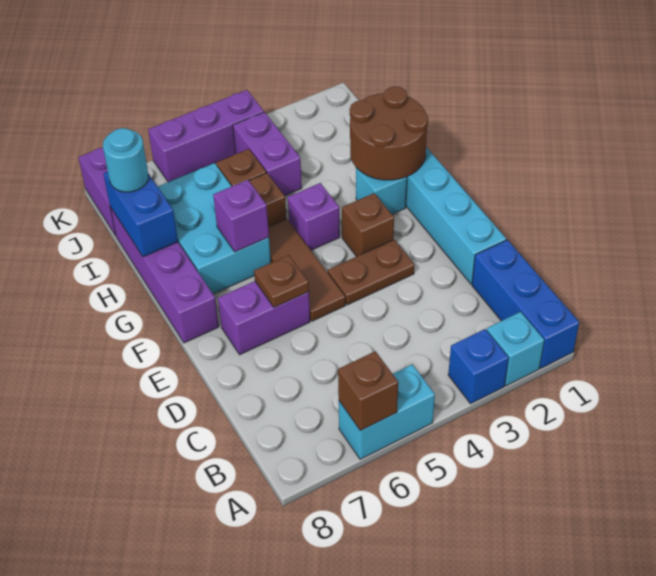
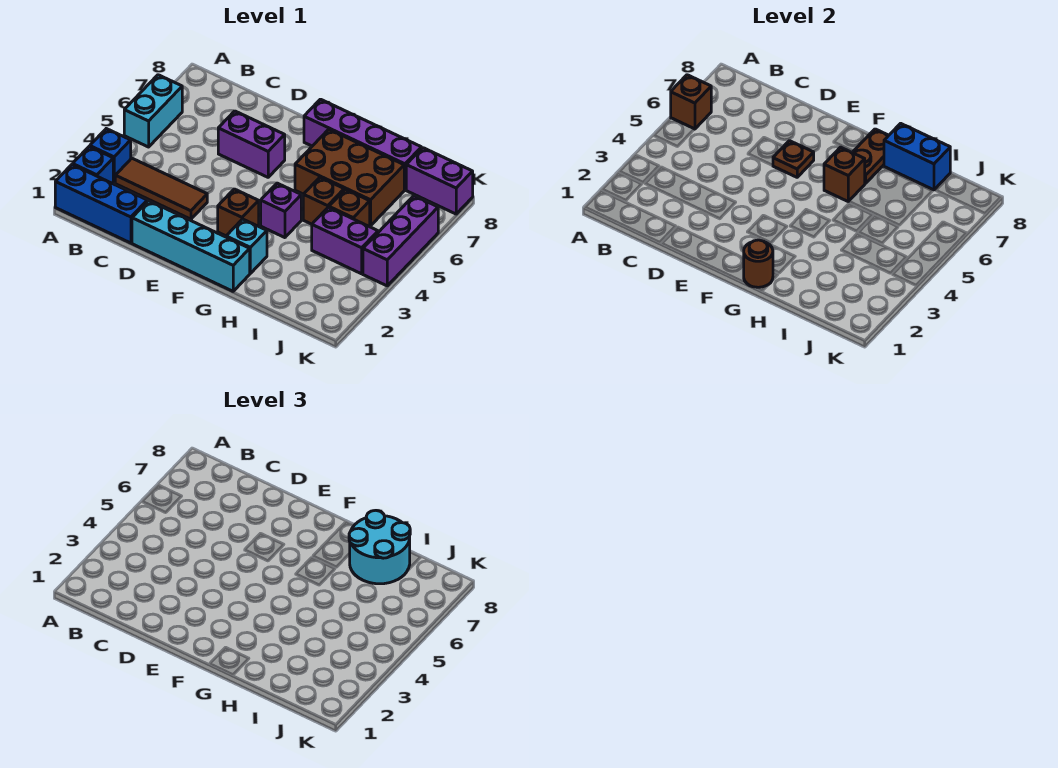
cyan 1x1 brick [487,312,544,386] -> blue 1x1 brick [73,146,113,184]
brown 1x2 plate [328,240,414,305] -> brown 1x2 plate moved to [852,129,889,183]
brown 1x3 tile [268,219,345,321] -> brown 1x3 tile moved to [115,158,207,219]
purple 1x2 brick [218,281,310,355] -> purple 1x2 brick turned to [218,111,285,177]
brown 2x2 round brick [350,87,428,180] -> brown 1x1 round brick [744,240,773,287]
cyan 2x3 brick [158,163,271,294] -> brown 2x3 brick [295,129,404,226]
purple 1x1 brick [213,180,269,252] -> brown 1x1 brick [824,147,865,202]
cyan 1x1 round brick [103,128,148,192] -> cyan 2x2 round brick [349,511,410,584]

